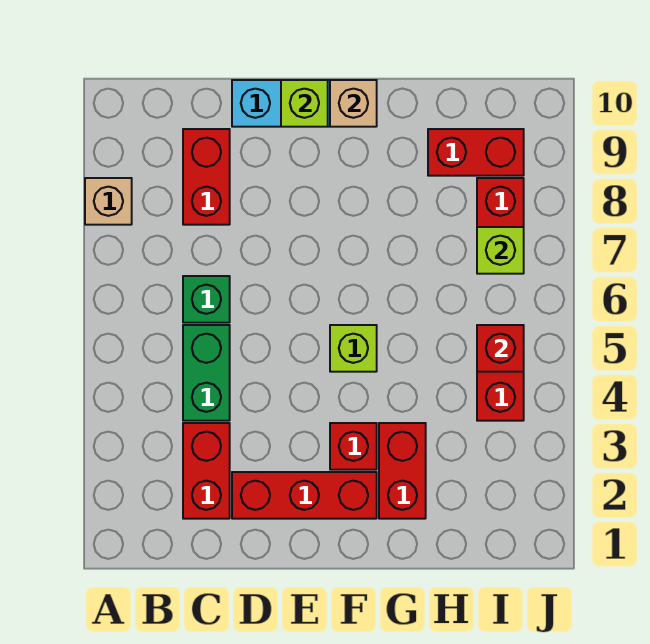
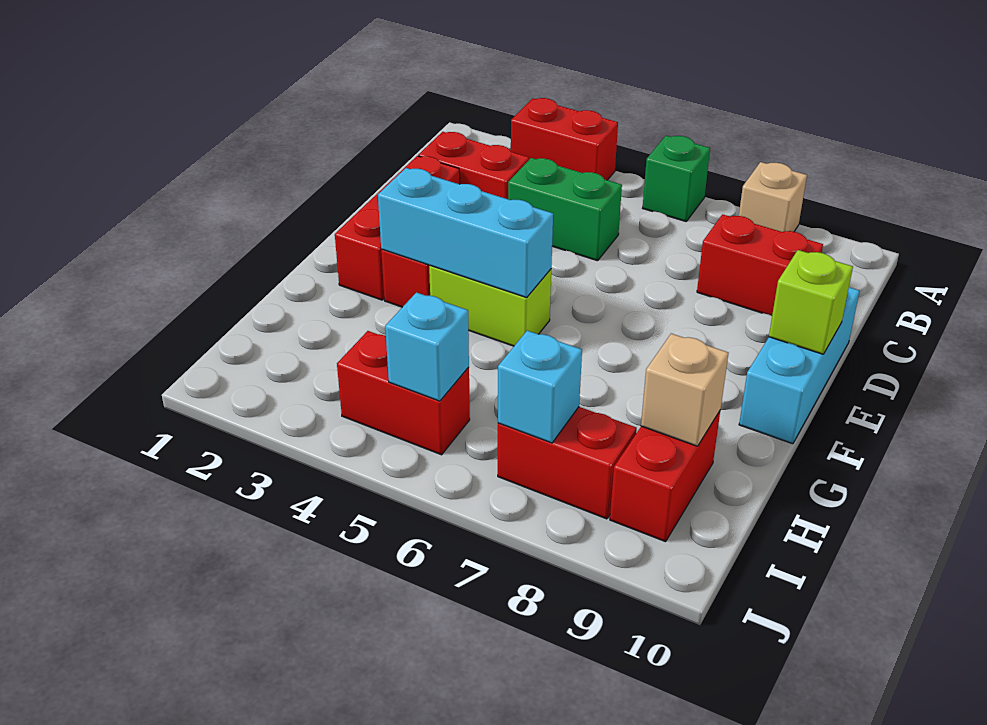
green 1x1 brick [183,276,230,323] -> green 1x1 brick moved to [643,136,710,221]
none -> cyan 1x3 brick [378,168,553,298]
lime 1x1 brick [330,325,377,372] -> lime 1x2 brick [429,265,551,346]
tan 1x1 brick [330,80,377,127] -> tan 1x1 brick moved to [641,334,728,446]
red 1x2 brick [379,423,426,519] -> red 1x2 brick moved to [511,98,618,180]
red 1x1 brick [477,325,524,372] -> cyan 1x1 brick [385,293,469,401]
lime 1x1 brick [477,227,524,274] -> cyan 1x1 brick [498,331,582,443]

